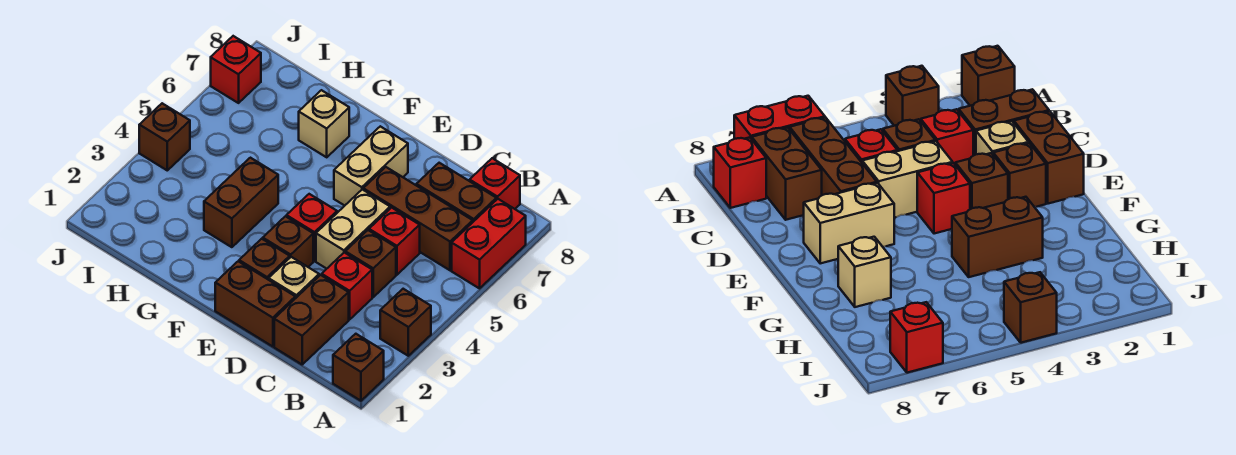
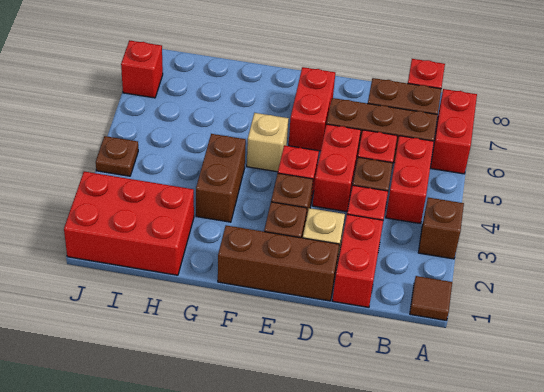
brown 1x1 brick [333,334,384,401] -> brown 1x1 tile [410,276,452,320]
none -> red 1x2 brick [386,136,434,224]
brown 1x2 brick [274,275,349,364] -> red 1x2 brick [332,214,383,307]
brown 1x2 brick [215,261,295,347] -> brown 1x3 brick [218,225,339,301]
tan 1x2 brick [316,189,390,269] -> red 1x2 brick [313,124,361,212]
tan 1x2 brick [334,126,408,206] -> red 1x2 brick [289,67,335,151]
tan 1x1 brick [299,90,349,157] -> tan 1x1 brick moved to [247,113,288,172]
none -> red 2x3 brick [64,172,194,275]
brown 1x1 brick [139,103,190,170] -> brown 1x1 plate [96,136,138,176]

